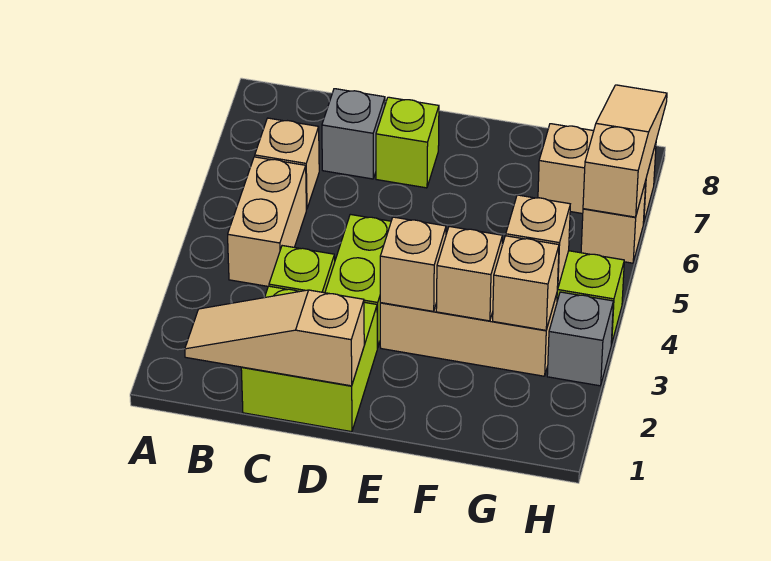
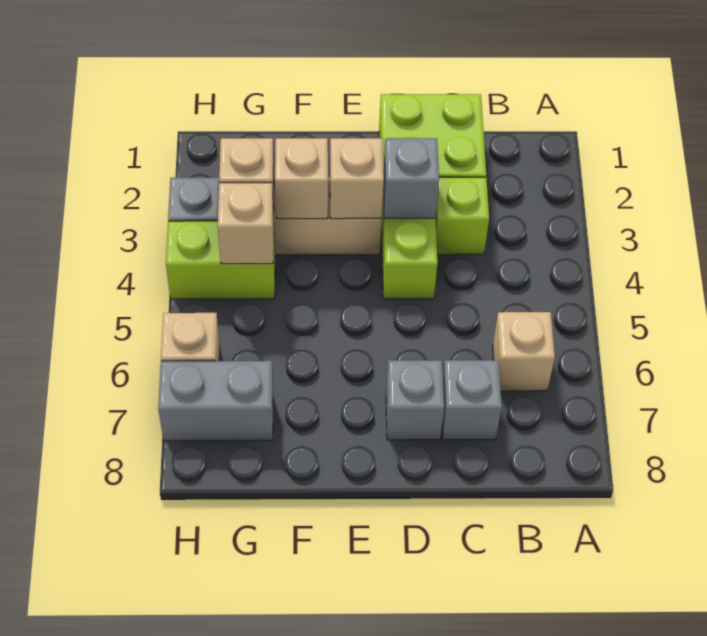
tan 1x3 slope [185,290,364,386] -> none
tan 1x2 brick [228,157,306,286] -> none
none -> grey 1x1 brick [383,138,439,218]
lime 1x1 brick [376,97,439,188] -> grey 1x1 brick [386,360,444,440]
tan 1x2 brick [538,124,656,223] -> grey 1x2 brick [158,361,273,441]
tan 1x3 slope [583,85,667,217] -> none

